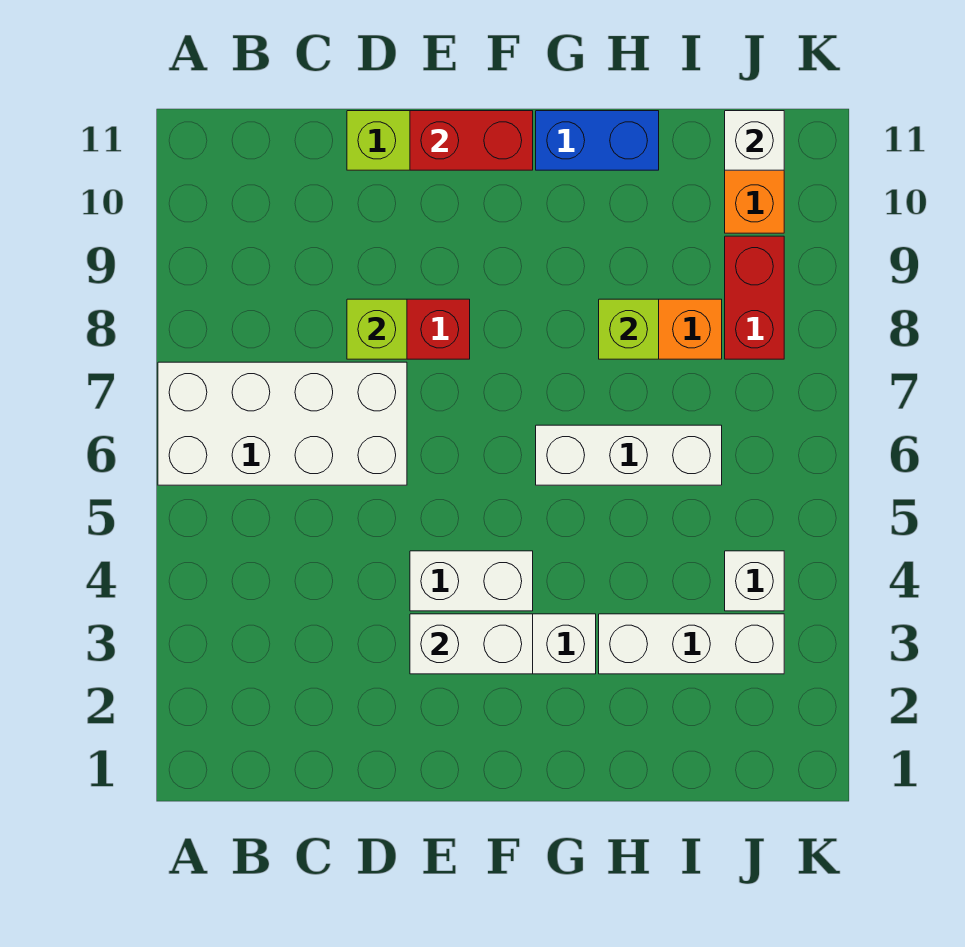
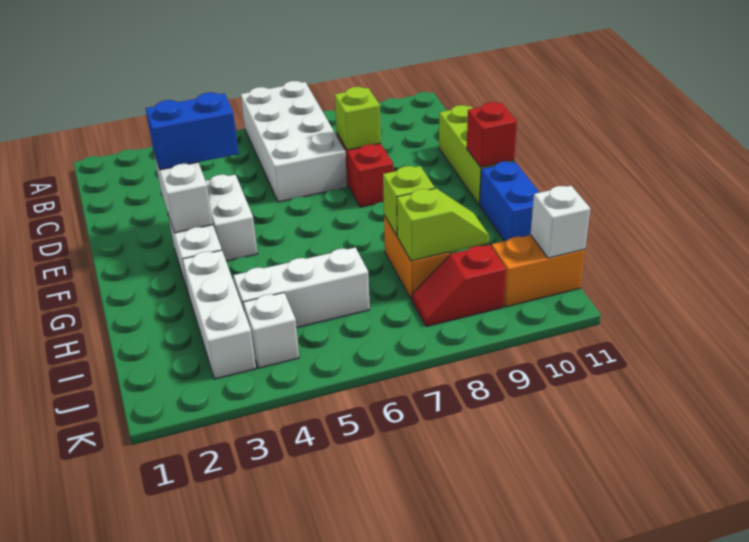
none -> blue 1x2 brick [145,92,239,170]
red 1x2 brick [410,111,533,170] -> red 1x1 brick [467,102,517,167]
white 1x3 brick [536,425,722,485] -> white 1x3 brick turned to [233,247,370,328]
none -> lime 1x2 slope [397,188,489,261]
red 1x2 brick [725,236,784,359] -> red 1x2 slope [412,245,506,327]

